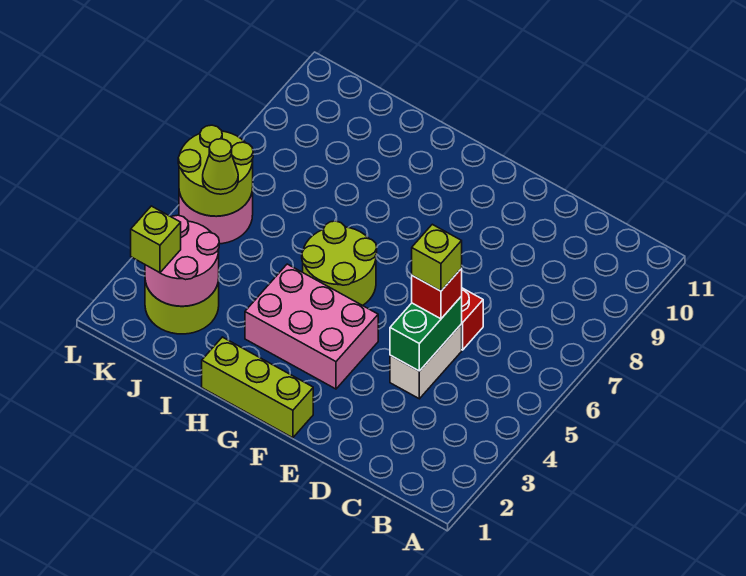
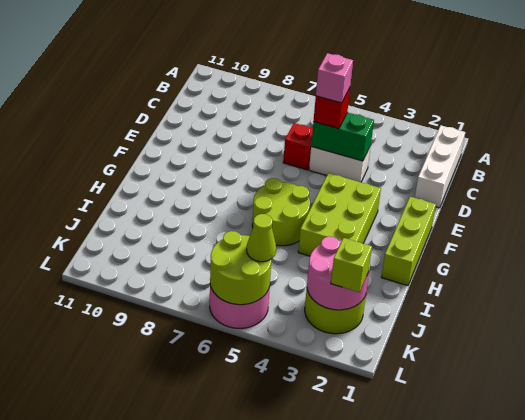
none -> white 1x3 brick [415,125,465,208]
lime 1x1 brick [412,224,462,291] -> pink 1x1 brick [316,53,353,103]
pink 2x3 brick [245,264,378,389] -> lime 2x3 brick [298,173,381,256]

